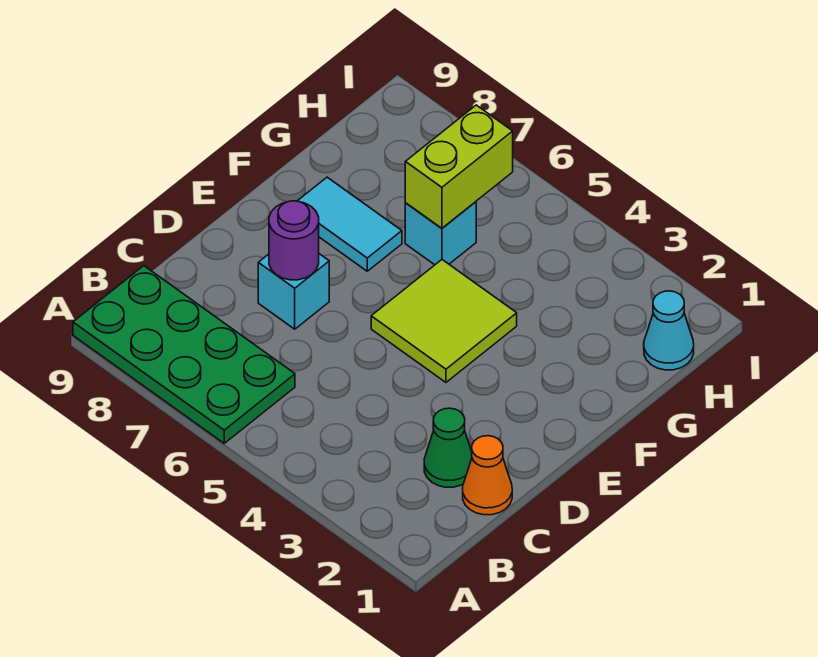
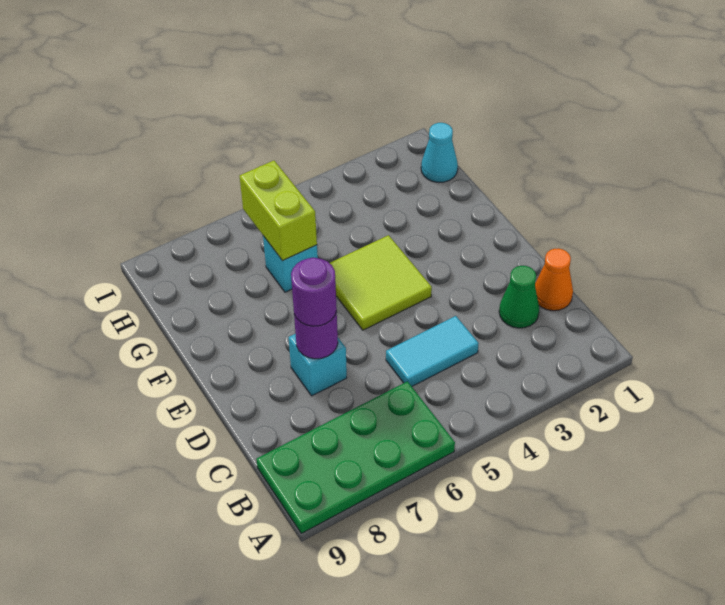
none -> purple 1x1 round brick [291,258,337,326]
cyan 1x2 tile [298,177,402,271] -> cyan 1x2 tile moved to [386,316,479,386]

